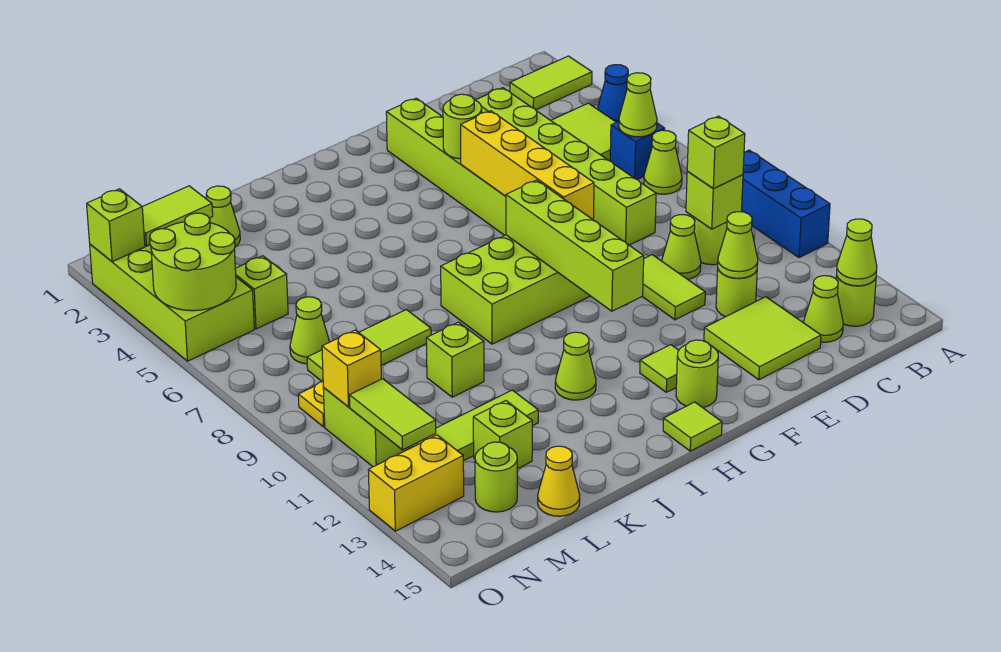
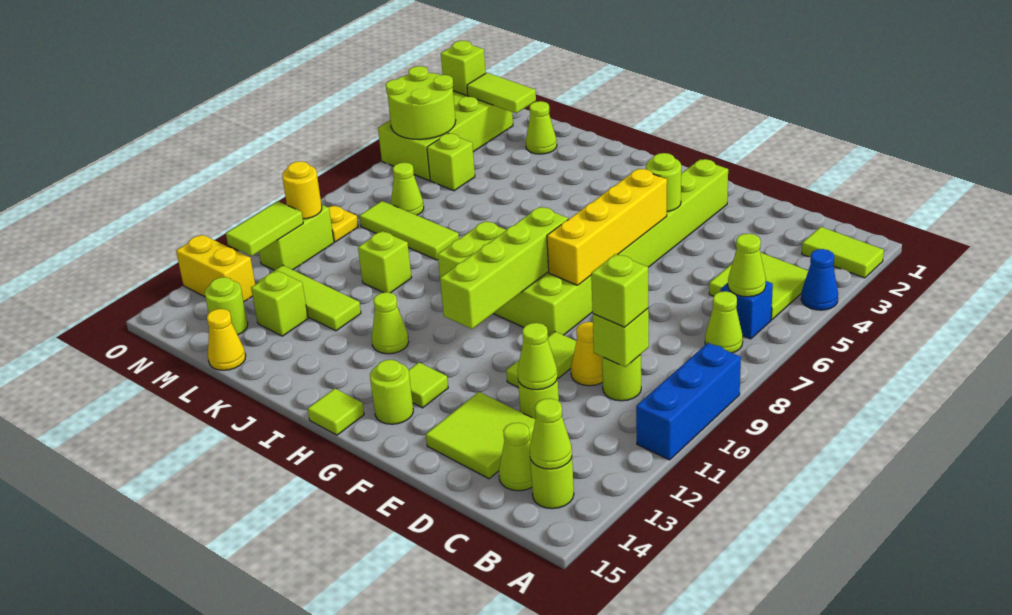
lime 1x6 brick [476,88,656,245] -> none
lime 1x1 cone [662,215,701,279] -> yellow 1x1 cone [571,322,603,386]
yellow 1x1 brick [322,330,381,407] -> yellow 1x1 round brick [282,161,322,219]

